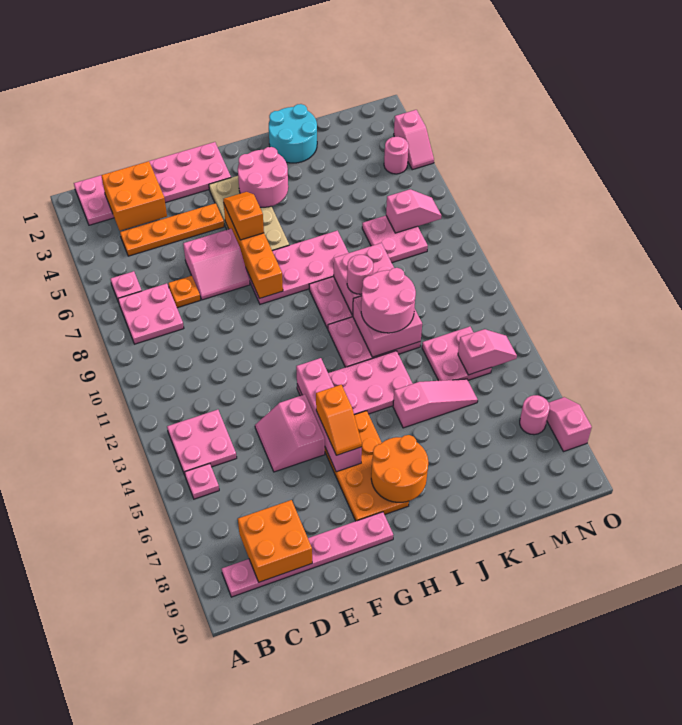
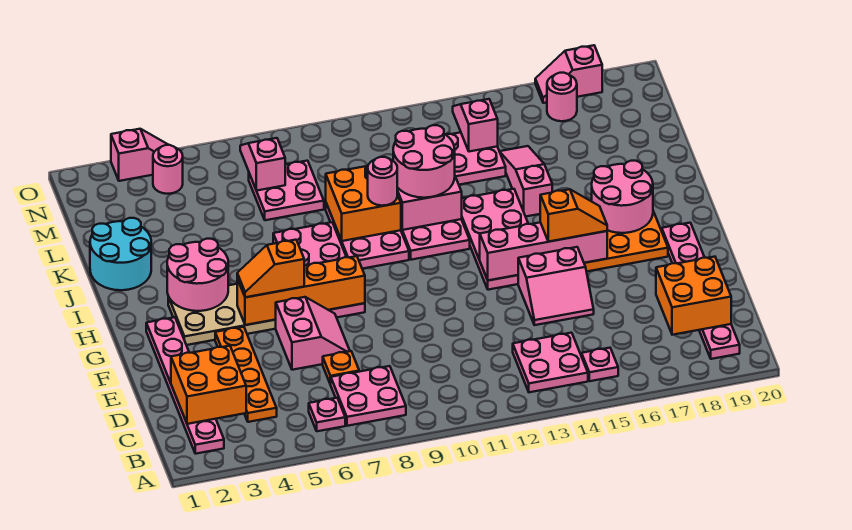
pink 2x6 plate [74,142,231,225] -> pink 1x6 plate [146,317,224,454]
orange 2x2 round brick [371,435,428,502] -> pink 2x2 round brick [592,161,653,233]
pink 2x2 brick [334,243,394,316] -> orange 2x2 brick [326,166,401,241]

